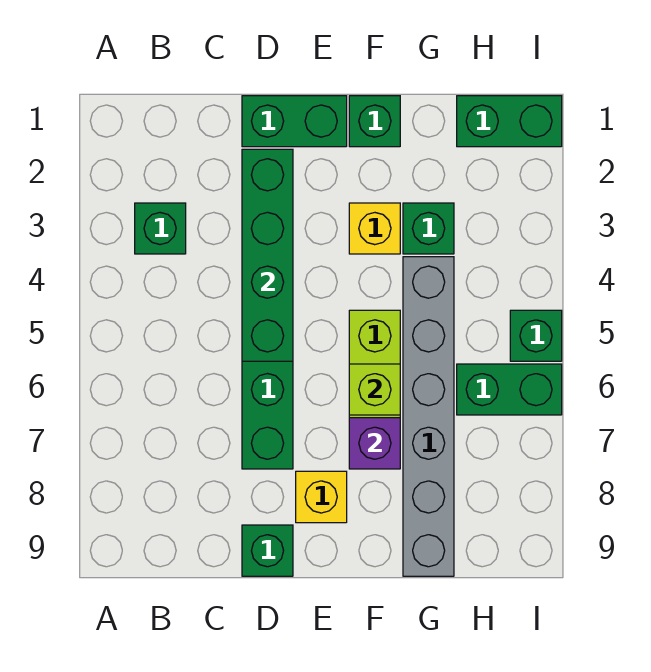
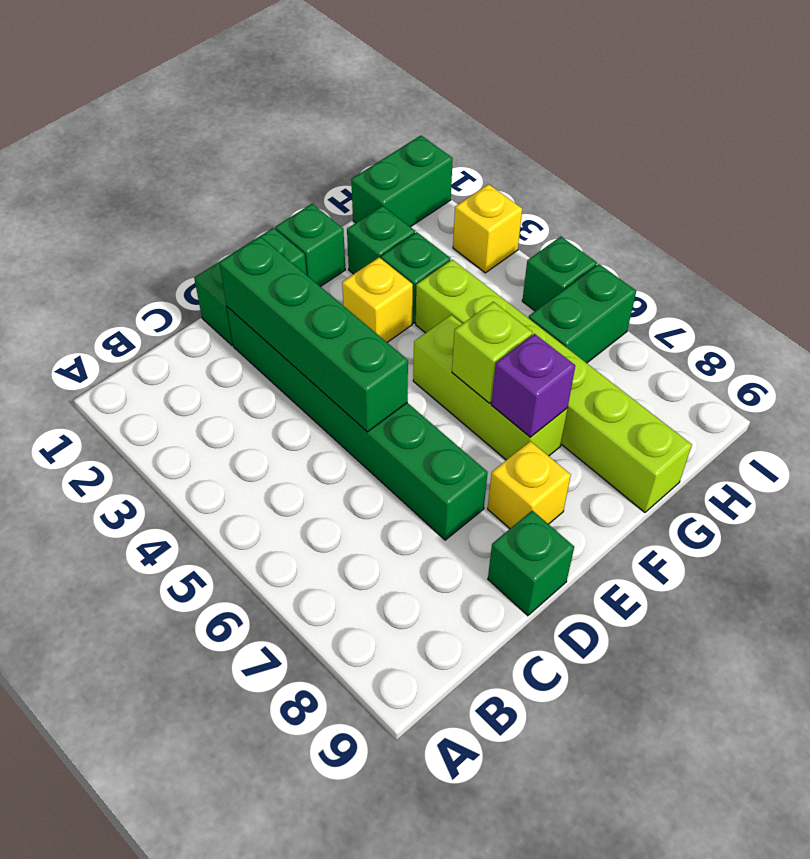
green 1x1 brick [135,203,186,254] -> green 1x1 brick moved to [347,206,415,274]
grey 1x6 brick [403,257,454,576] -> lime 1x6 brick [416,260,692,512]
none -> yellow 1x1 brick [453,184,522,273]

